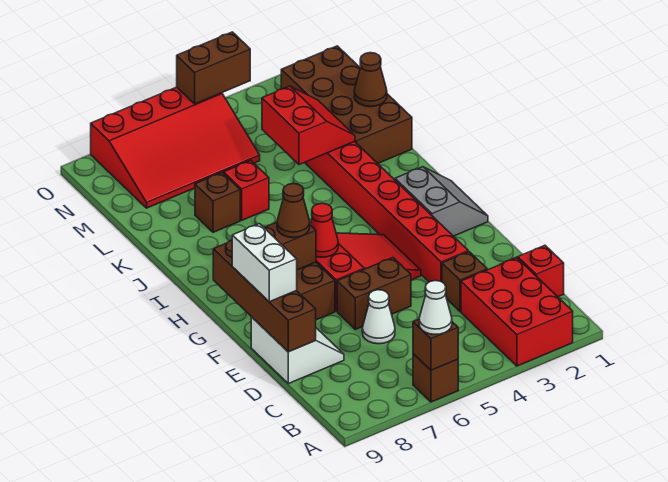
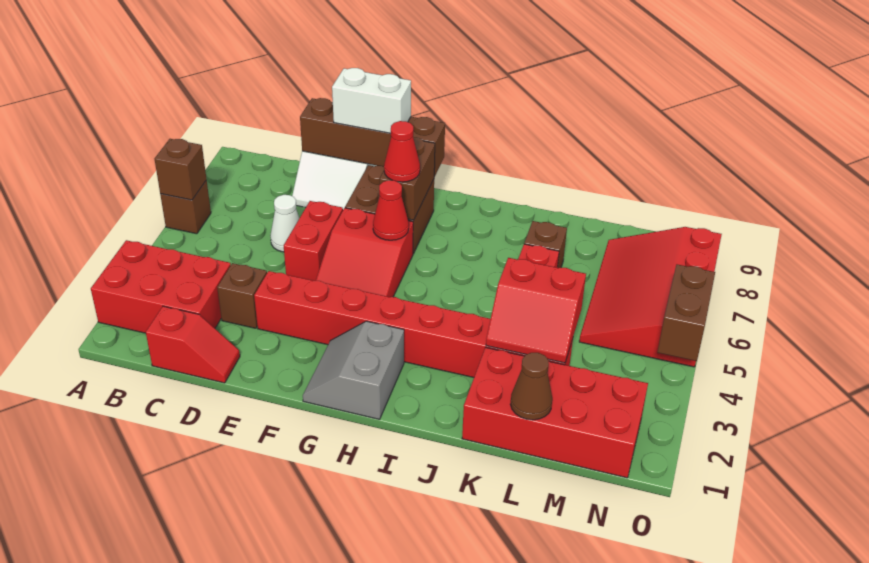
white 1x1 cone [419,281,452,334] -> none
brown 1x2 brick [337,258,411,329] -> red 1x2 brick [284,201,343,281]
grey 2x2 slope [395,167,488,236] -> grey 2x2 slope turned to [303,321,404,419]
brown 1x1 cone [277,184,310,238] -> red 1x1 cone [384,121,420,182]
brown 2x4 brick [281,46,412,163] -> red 2x4 brick [462,347,648,478]

